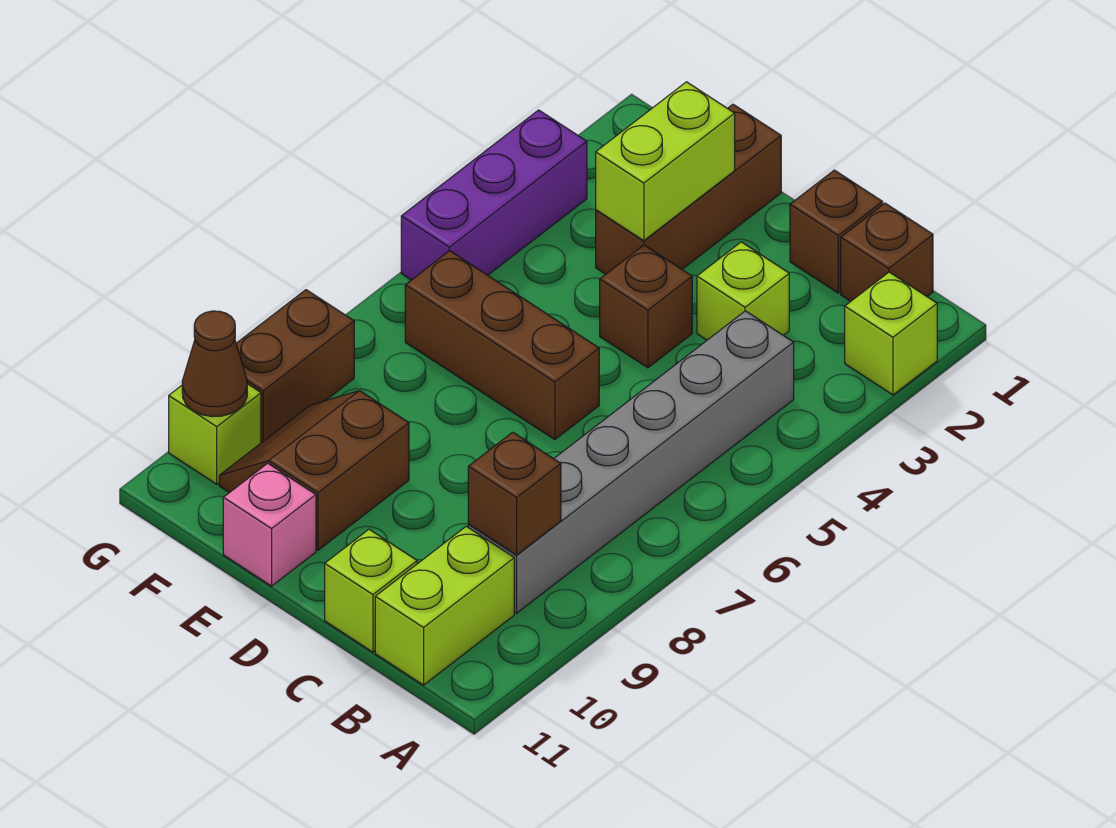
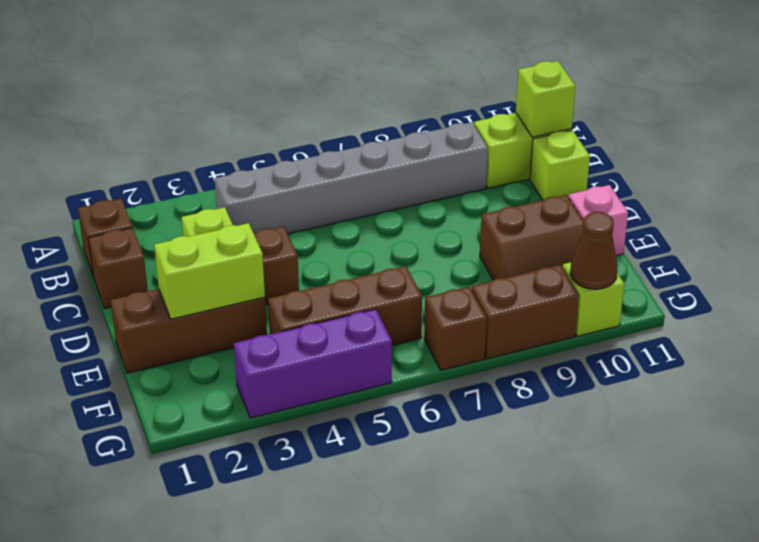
lime 1x1 brick [845,272,937,395] -> lime 1x1 brick moved to [516,61,575,137]
brown 1x1 brick [468,432,561,555] -> brown 1x1 brick moved to [424,287,487,370]
brown 1x3 brick [405,251,599,440] -> brown 1x3 brick turned to [268,266,422,345]

